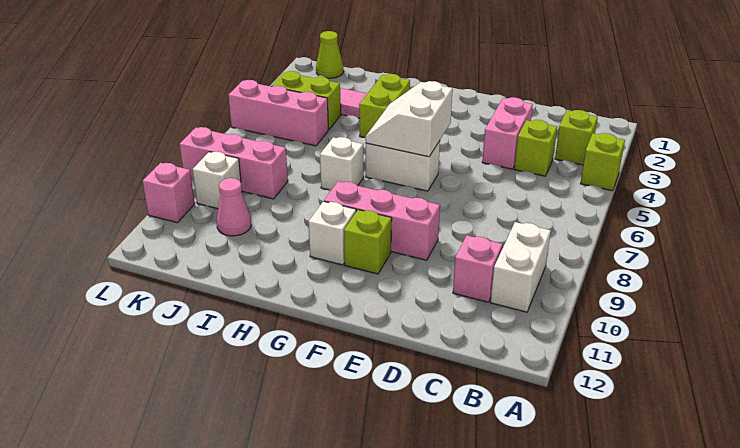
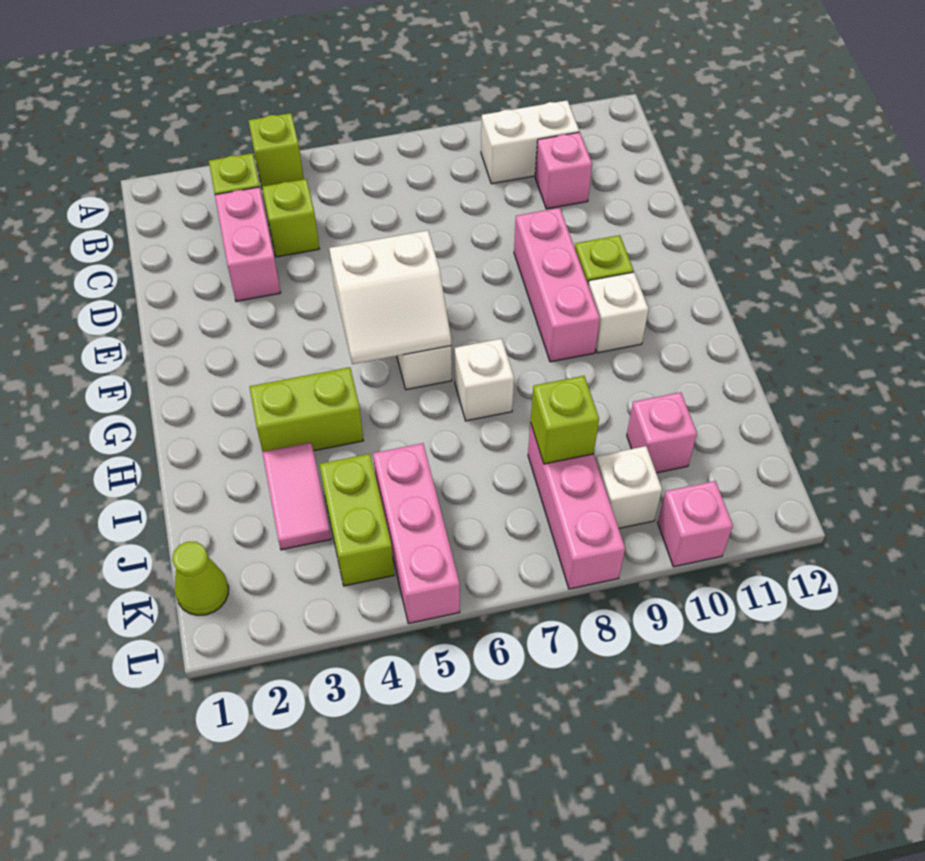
pink 1x2 brick [482,97,533,169] -> pink 1x2 brick turned to [215,187,281,301]
none -> lime 1x1 brick [531,376,599,464]
pink 1x1 cone [217,178,251,236] -> pink 1x1 brick [627,392,697,473]

